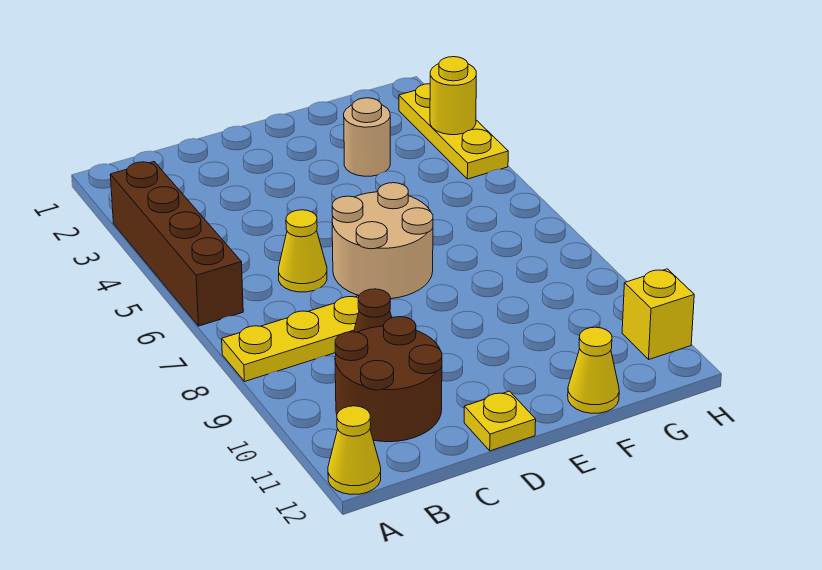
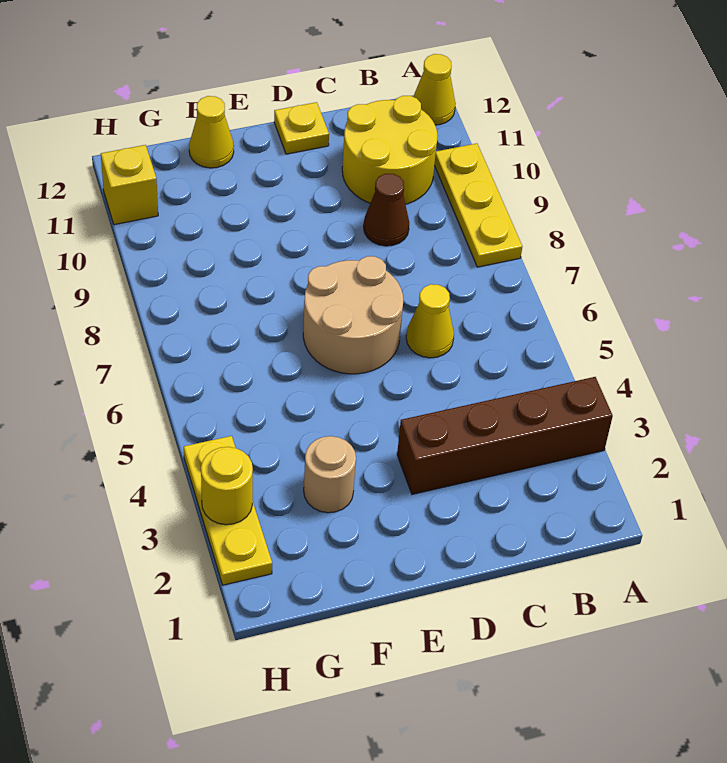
brown 1x4 brick [110,162,243,326] -> brown 1x4 brick turned to [397,377,613,494]
yellow 1x3 plate [222,296,359,382] -> yellow 1x3 plate turned to [434,143,522,267]
brown 2x2 round brick [335,317,442,442] -> yellow 2x2 round brick [342,96,438,204]

